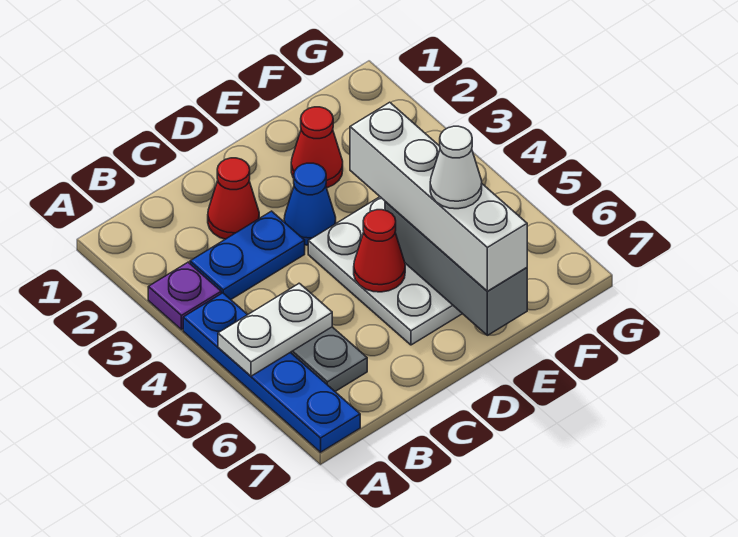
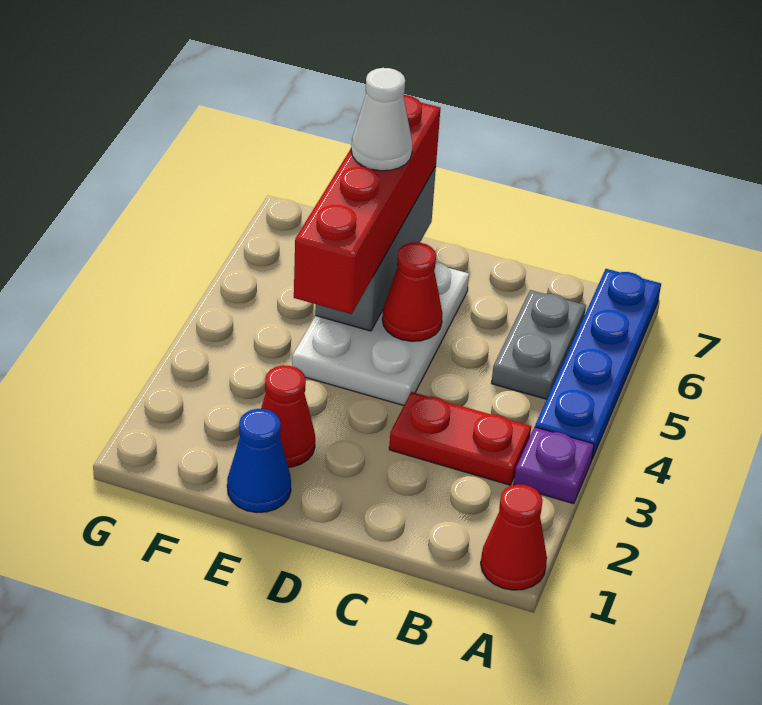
white 1x2 plate [218,283,332,376] -> none
blue 1x2 plate [190,211,305,299] -> red 1x2 plate [389,392,531,485]
red 1x1 cone [208,158,259,239] -> red 1x1 cone moved to [481,484,547,590]
blue 1x1 cone [284,163,336,245] -> blue 1x1 cone moved to [227,409,291,512]
white 1x4 brick [350,102,527,291] -> red 1x4 brick [294,95,441,314]

